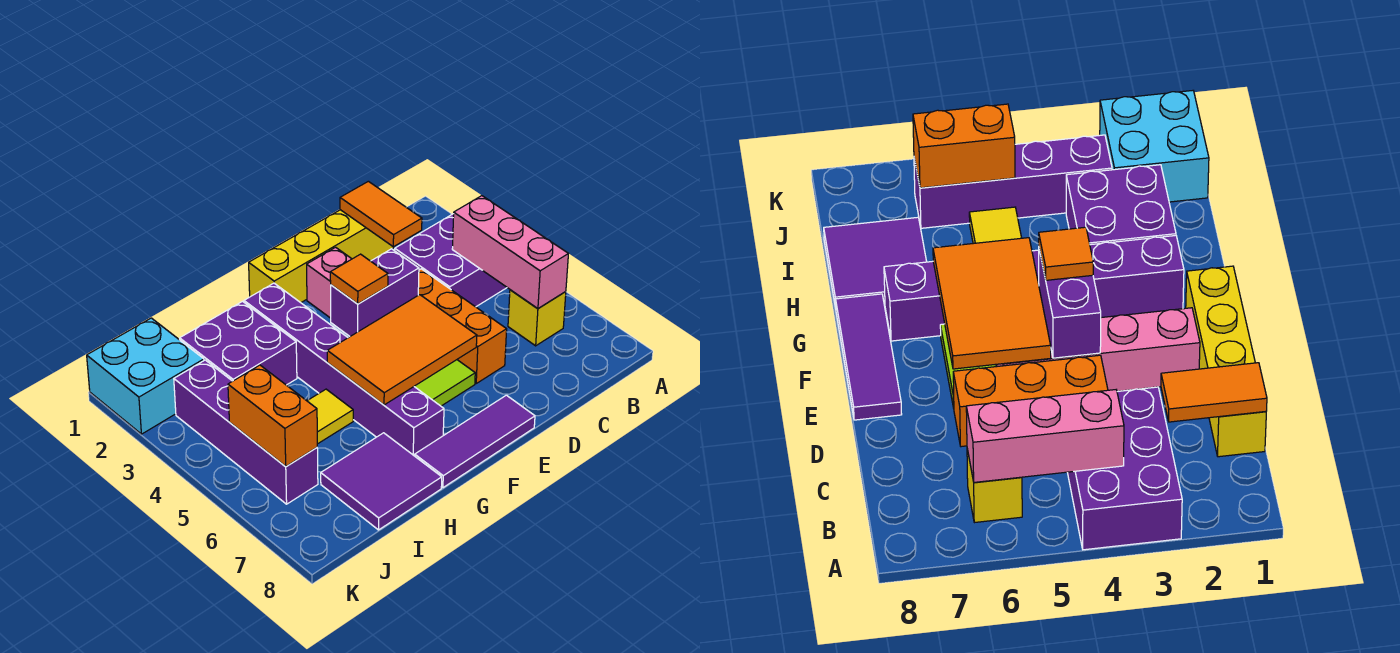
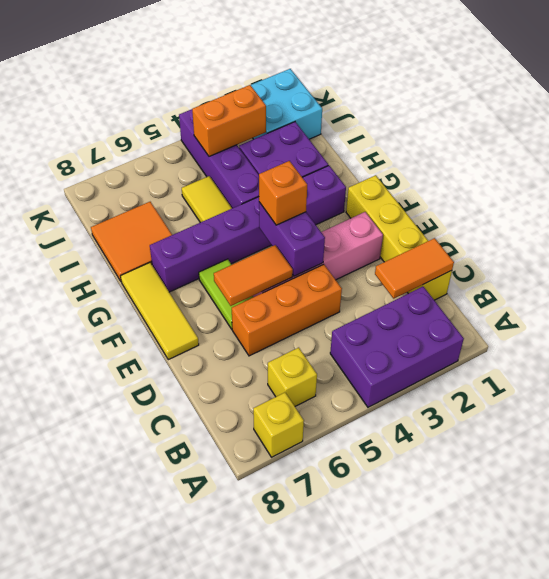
purple 2x3 brick [395,214,507,307] -> purple 2x3 brick turned to [330,287,464,407]
none -> yellow 1x1 brick [253,392,304,457]
pink 1x3 brick [452,196,568,309] -> none
orange 2x3 tile [327,295,477,405] -> orange 1x2 tile [214,245,293,306]
purple 1x3 tile [415,395,535,488] -> yellow 1x3 tile [121,263,199,360]
orange 1x1 tile [330,254,388,304] -> orange 1x1 brick [259,161,307,225]
purple 2x2 tile [321,433,442,530] -> orange 2x2 tile [91,202,172,281]
purple 1x4 brick [174,360,318,504] -> purple 1x4 brick turned to [179,109,259,208]
orange 1x2 brick [228,365,317,467] -> orange 1x2 brick moved to [192,85,266,156]

